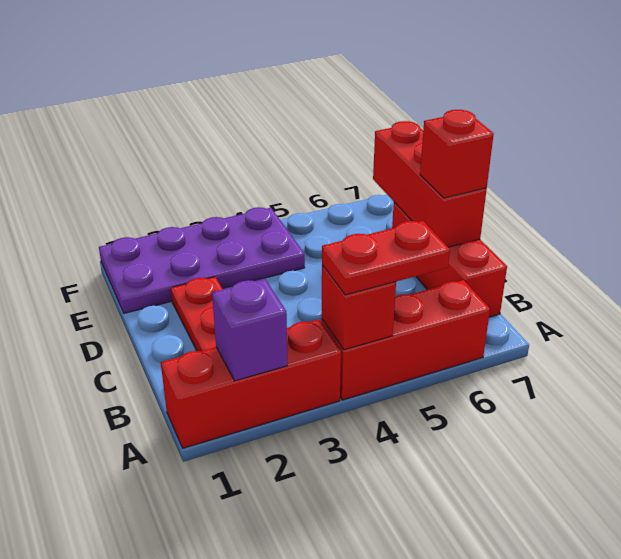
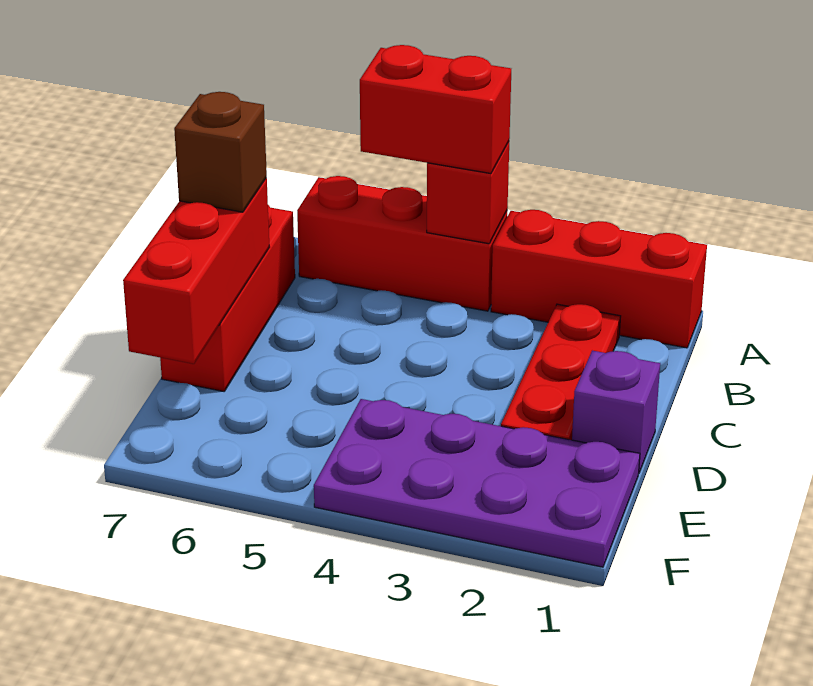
purple 1x1 brick [212,279,287,381] -> purple 1x1 brick moved to [572,351,660,472]
red 1x2 plate [322,221,450,295] -> red 1x2 brick [360,45,511,174]
red 1x1 brick [420,110,494,198] -> brown 1x1 brick [174,92,267,212]

